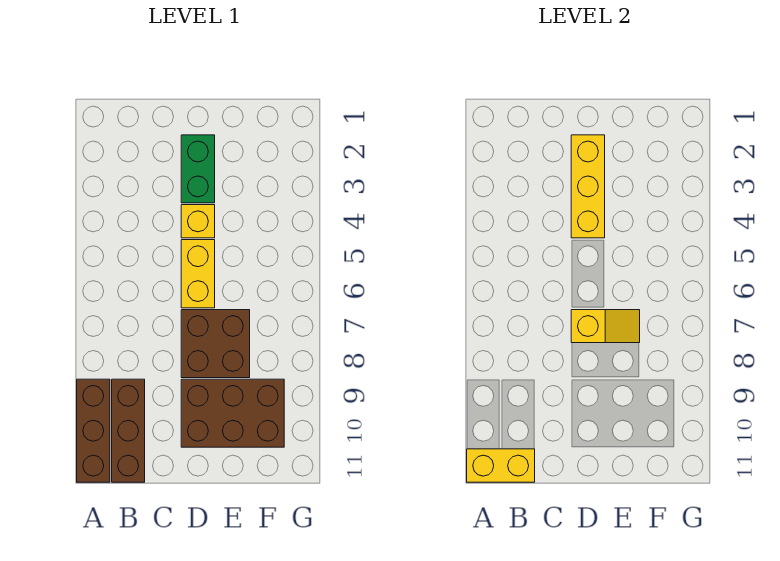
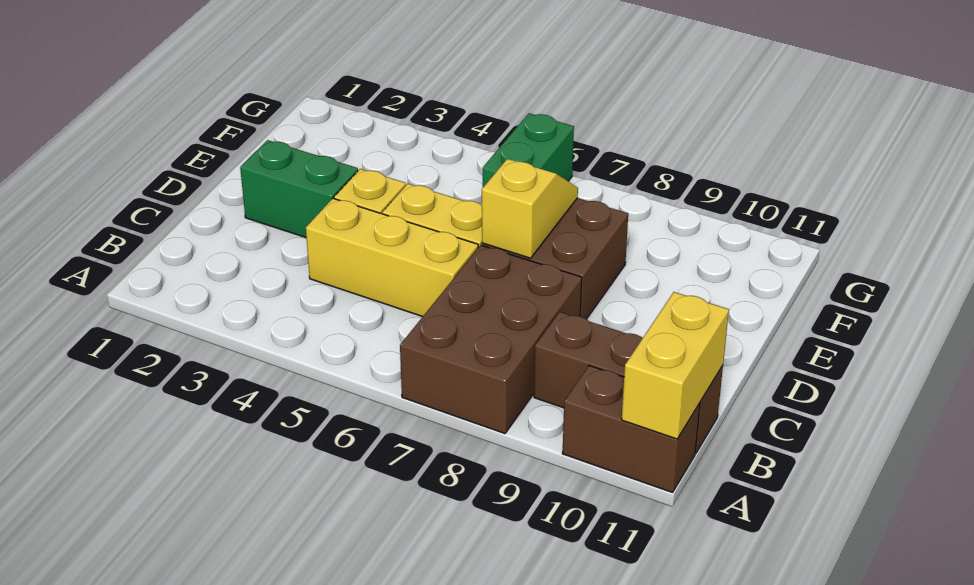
brown 1x3 brick [77,379,110,482] -> brown 1x2 brick [562,366,700,493]
yellow 1x3 brick [571,135,605,238] -> yellow 1x3 brick moved to [306,198,478,317]
brown 2x3 brick [181,379,284,447] -> brown 2x3 brick moved to [400,245,582,434]
none -> green 1x2 brick [483,113,574,187]

